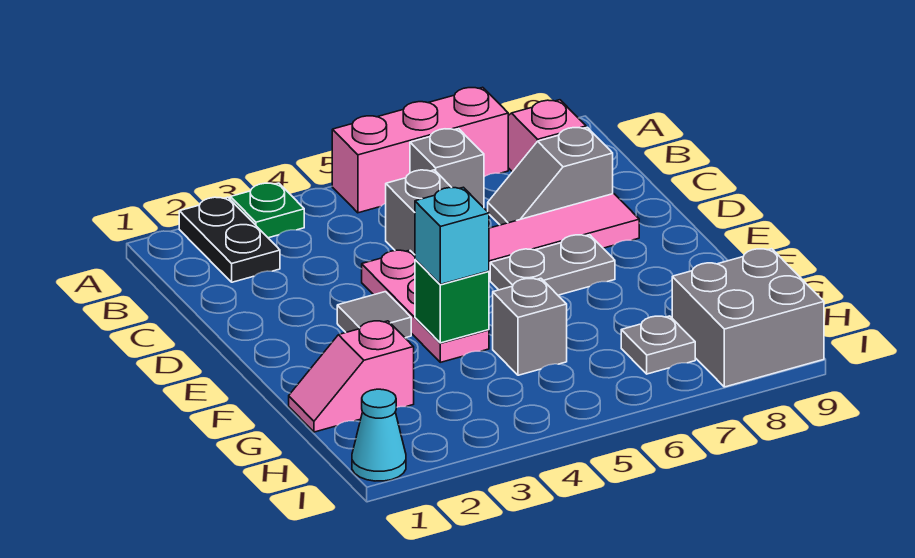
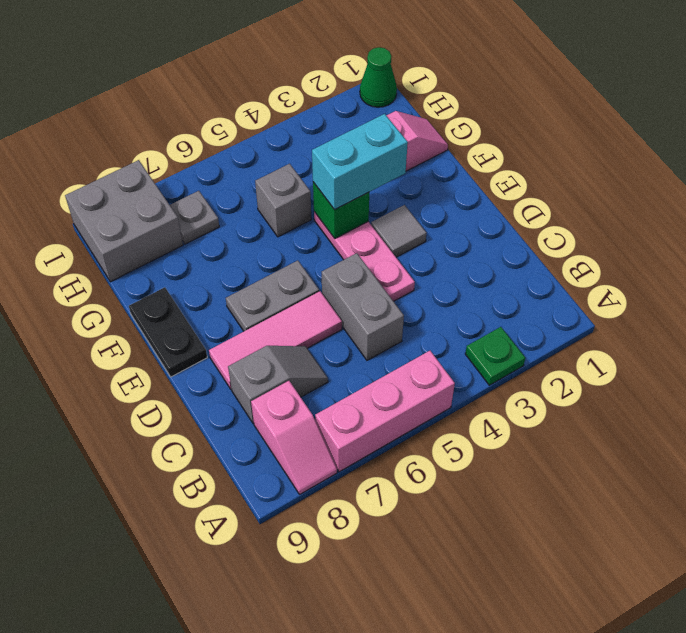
black 1x2 plate [179,197,280,282] -> black 1x2 plate moved to [129,287,207,377]
grey 1x1 brick [410,129,484,208] -> none
cyan 1x1 brick [415,187,489,284] -> cyan 1x2 brick [312,114,408,210]
cyan 1x1 cone [352,389,406,481] -> green 1x1 cone [360,47,397,107]

